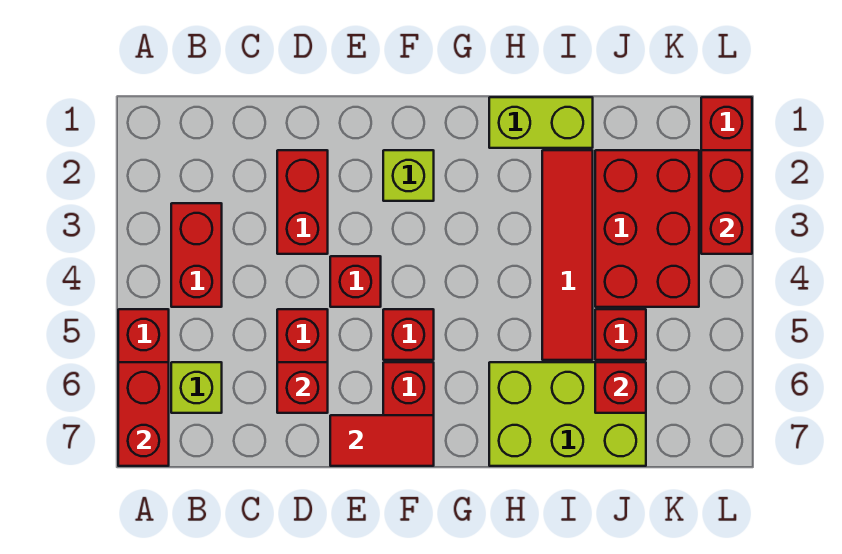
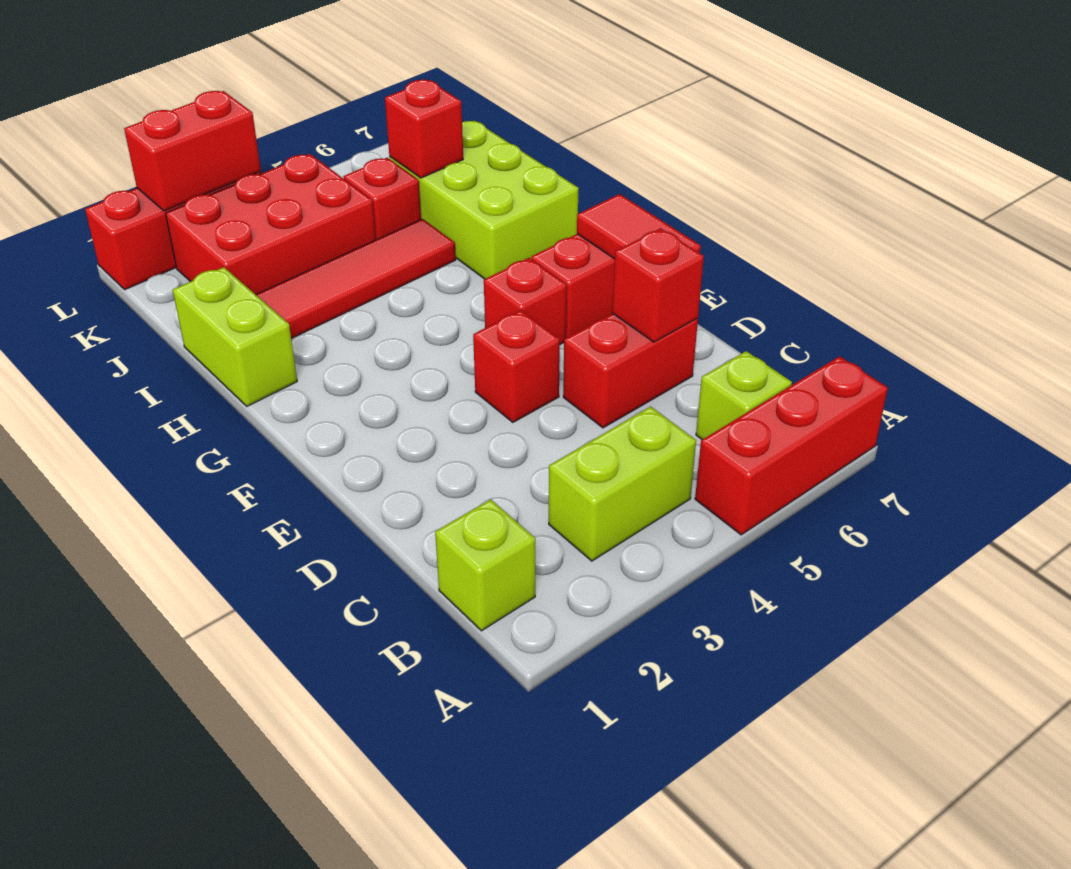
red 1x2 brick [118,362,169,466] -> none
red 1x2 brick [171,203,222,307] -> lime 1x2 brick [549,407,696,561]
red 1x2 brick [277,150,328,254] -> none
lime 1x1 brick [383,150,434,201] -> lime 1x1 brick moved to [435,499,535,631]

